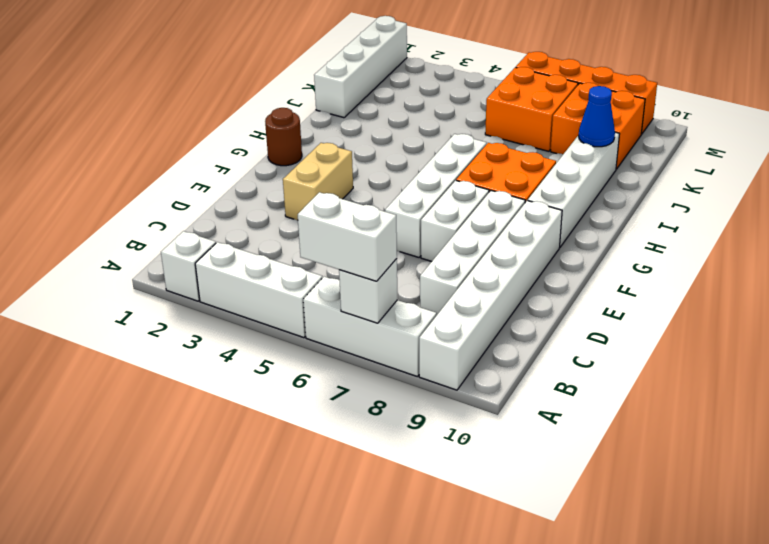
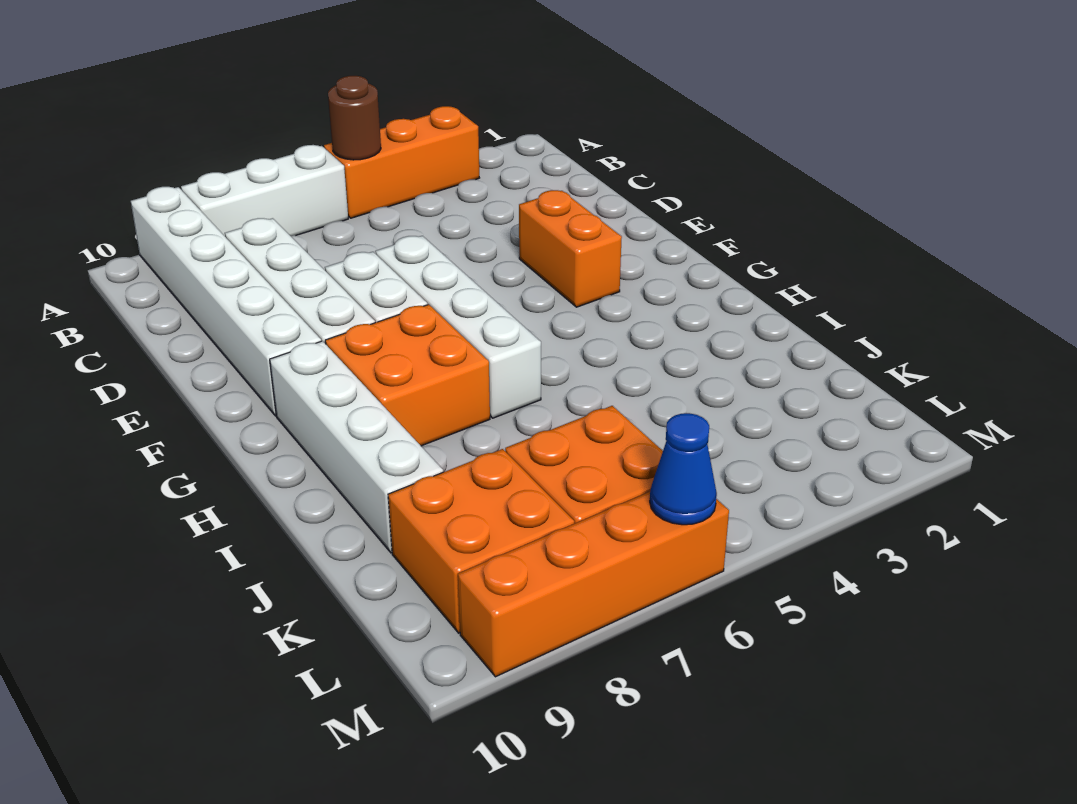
white 1x1 brick [161,231,216,301] -> none
white 1x3 brick [195,242,322,338] -> orange 1x3 brick [324,106,479,218]
white 1x2 brick [298,192,397,281] -> none
white 1x1 brick [339,259,397,323] -> none
tan 1x2 brick [283,143,353,220] -> orange 1x2 brick [519,190,622,307]
brown 1x1 round brick [265,108,302,166] -> brown 1x1 round brick moved to [328,76,381,160]
white 1x4 brick [314,16,407,118] -> none
blue 1x1 cone [579,86,615,147] -> blue 1x1 cone moved to [650,413,717,525]

